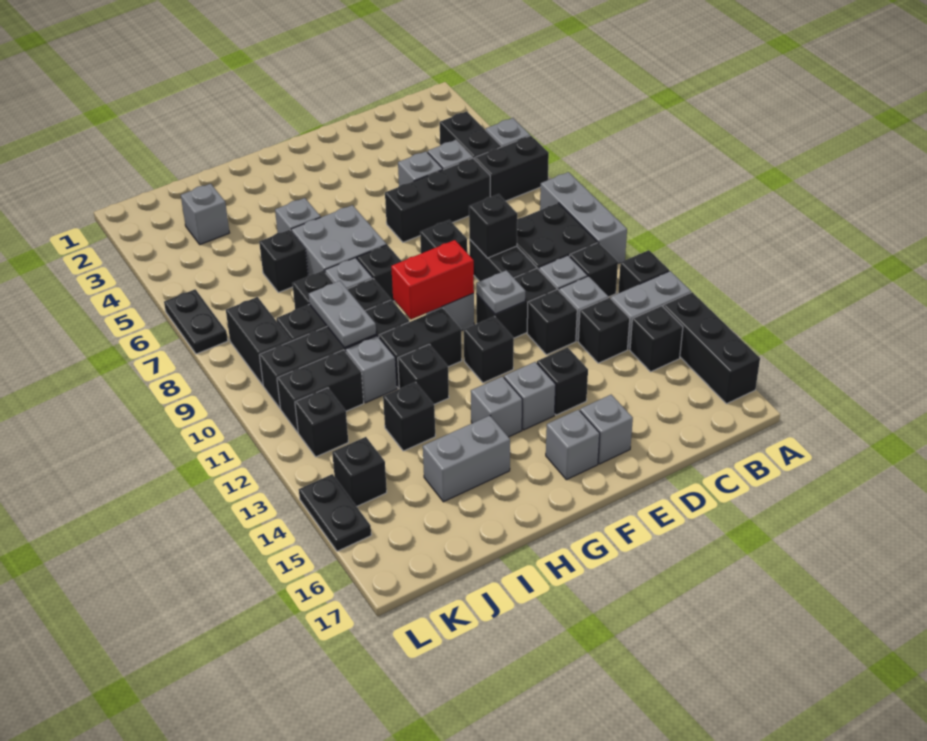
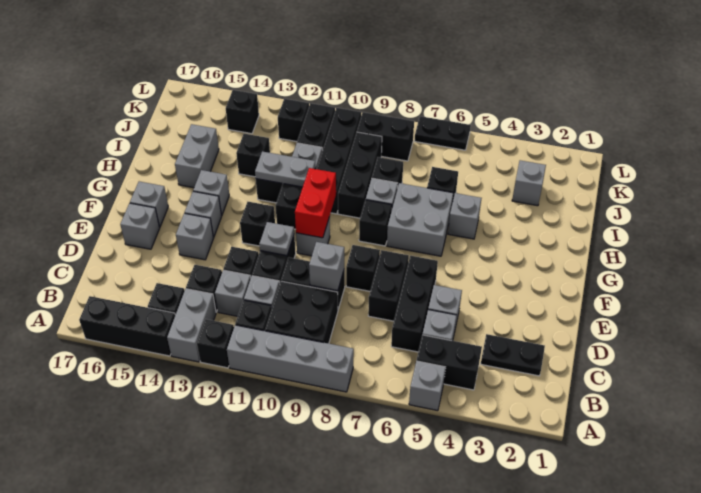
black 1x2 brick [475,136,549,201] -> black 1x2 brick moved to [368,250,409,321]
grey 1x3 brick [540,172,627,263] -> grey 1x4 brick [227,325,354,392]
black 1x1 brick [469,194,517,258] -> grey 1x1 brick [309,242,344,291]
black 1x1 brick [537,347,588,415] -> grey 1x1 brick [176,213,214,260]
grey 1x2 plate [309,281,376,347] -> grey 1x2 plate moved to [255,151,315,187]
black 1x2 plate [299,474,371,551] -> black 1x2 plate moved to [481,334,545,376]

